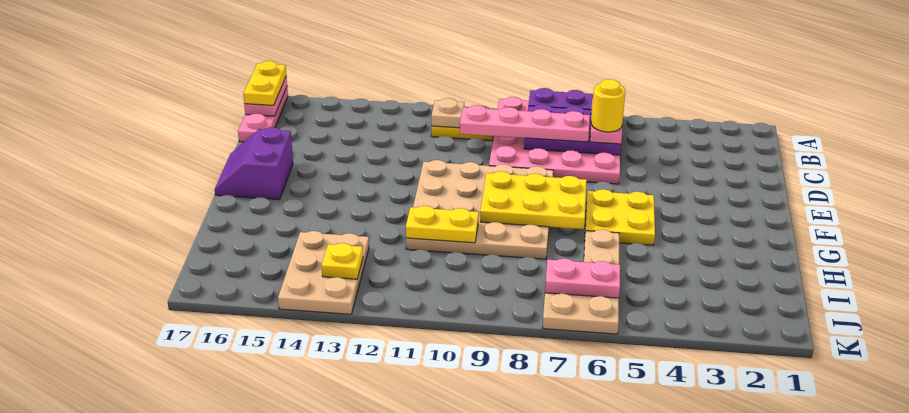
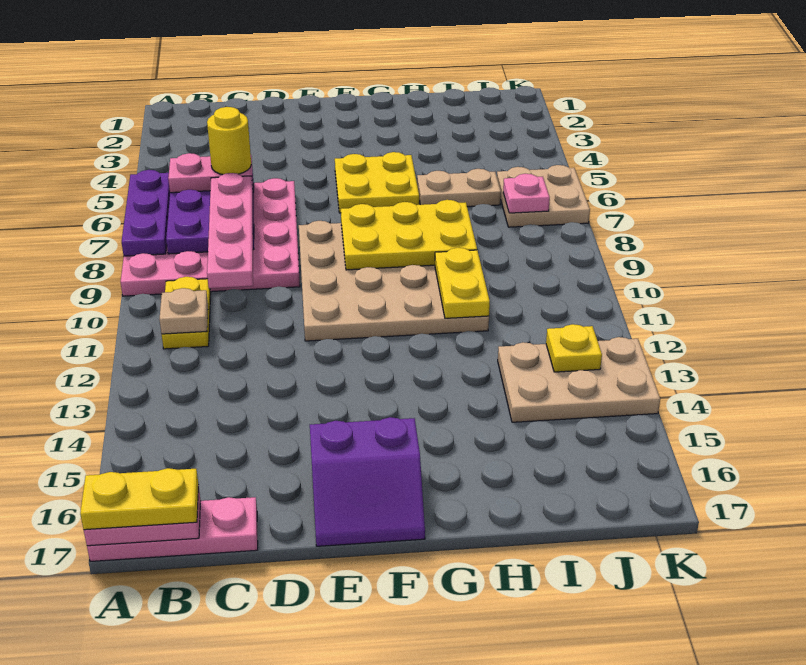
yellow 2x3 plate [480,171,587,229] -> yellow 2x3 plate turned to [341,200,477,270]
pink 1x2 plate [545,259,620,298] -> pink 1x1 plate [503,174,550,213]

